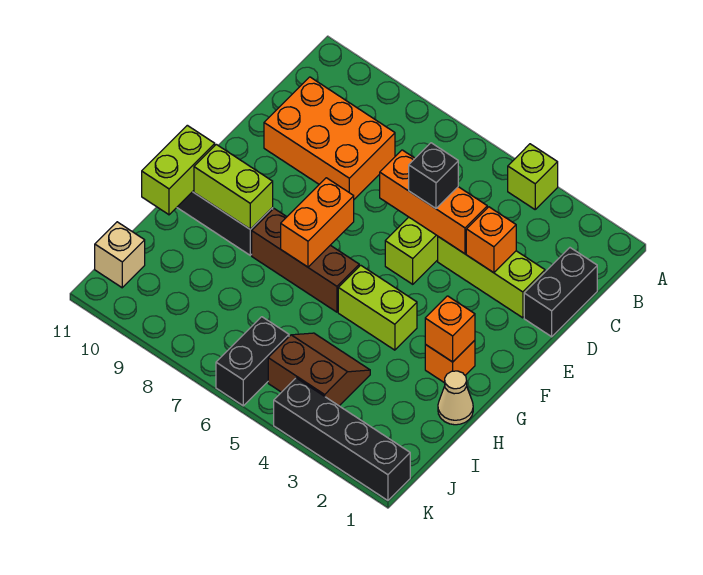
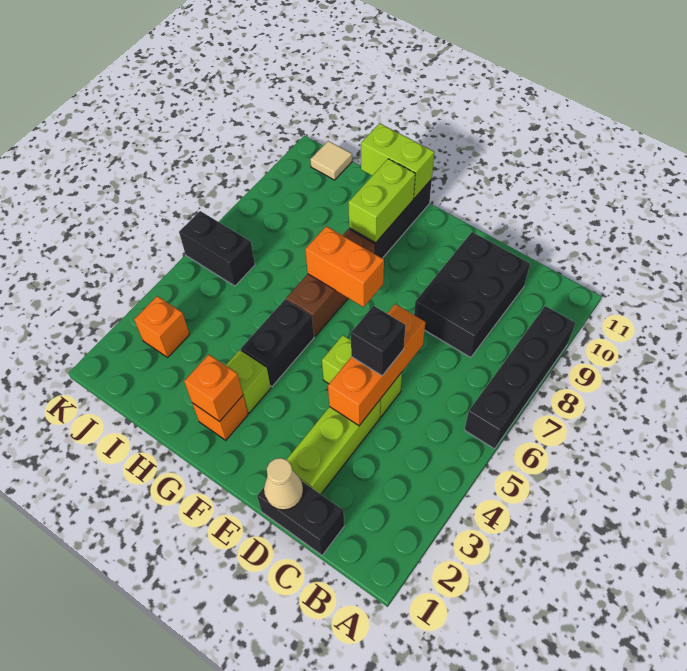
lime 1x1 brick [508,144,558,209] -> lime 1x1 brick moved to [226,350,271,413]
orange 2x3 brick [264,77,395,199] -> black 2x3 brick [414,232,530,358]
orange 1x1 brick [466,207,516,273] -> orange 1x1 brick moved to [134,296,190,357]
lime 1x2 brick [338,265,417,350] -> black 1x2 brick [241,300,314,387]
tan 1x1 cone [438,371,473,425] -> tan 1x1 cone moved to [264,458,303,510]
brown 2x2 slope [268,333,370,406] -> none
tan 1x1 brick [95,222,145,288] -> tan 1x1 tile [310,141,352,180]
black 1x4 brick [274,378,410,500] -> black 1x4 brick moved to [464,306,575,449]

